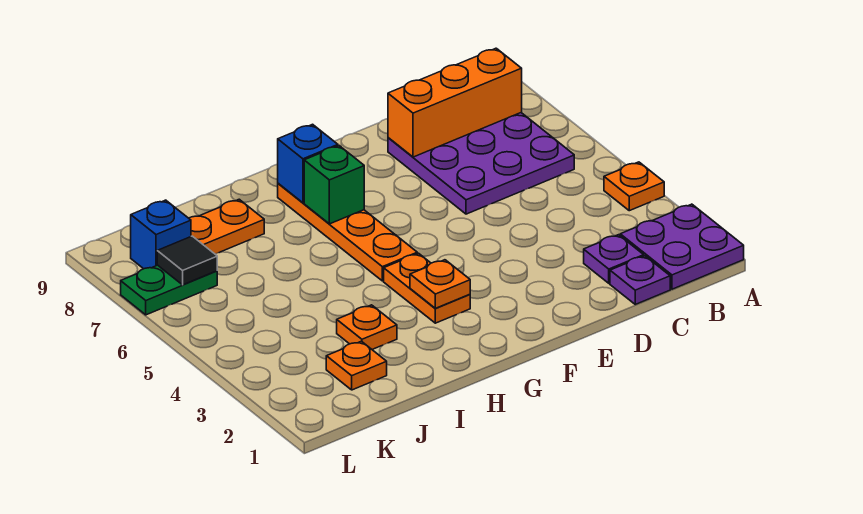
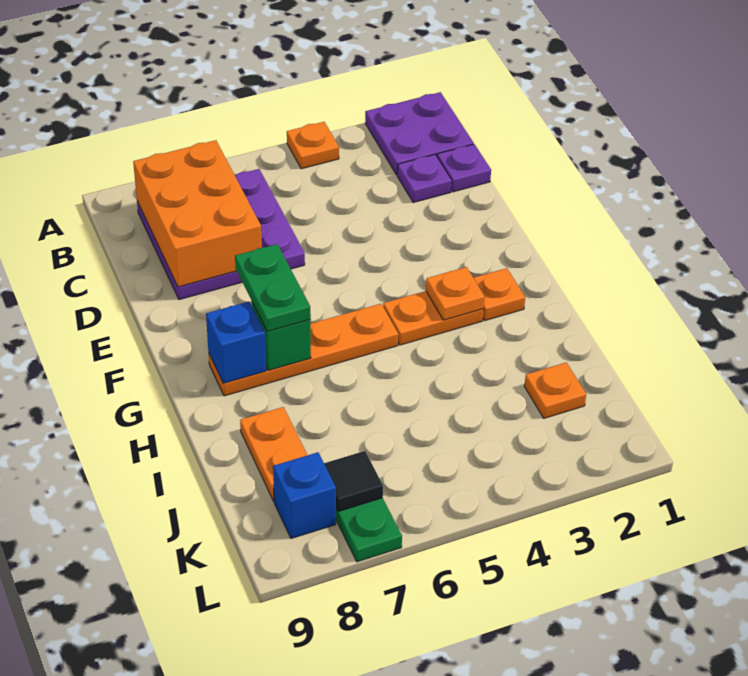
orange 1x3 brick [388,48,522,157] -> orange 2x3 brick [133,140,262,287]
none -> green 1x2 plate [235,244,311,332]
orange 1x1 plate [337,305,397,349] -> orange 1x1 plate moved to [474,268,525,321]

